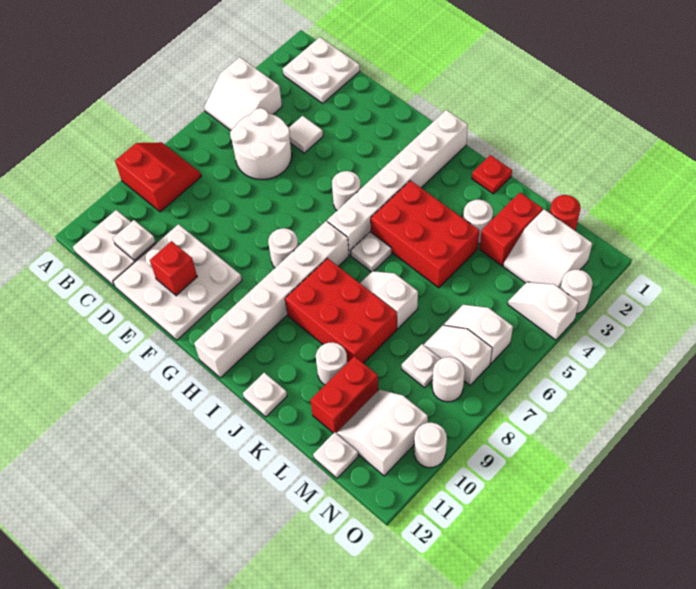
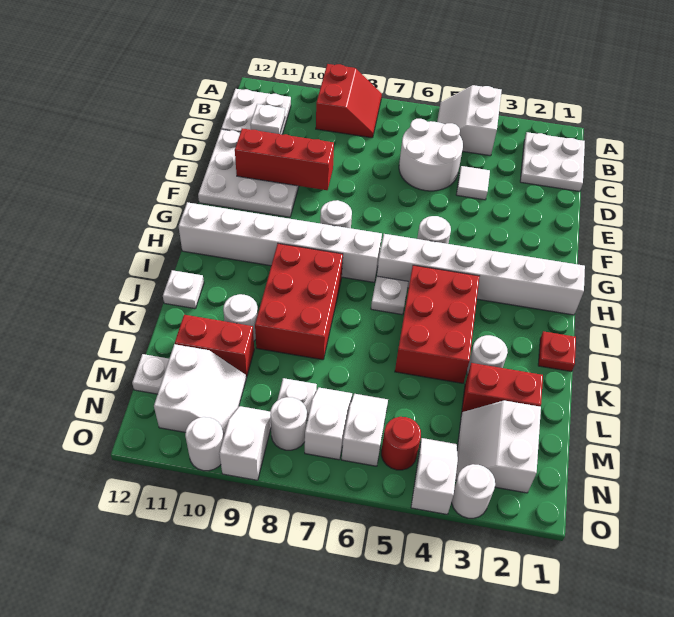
red 1x1 brick [150,241,197,296] -> red 1x3 brick [235,128,334,190]
white 1x2 slope [360,271,418,329] -> white 1x2 slope moved to [219,406,271,480]
red 1x1 round brick [550,195,581,230] -> red 1x1 round brick moved to [381,417,421,470]
white 2x2 slope [337,389,428,476] -> white 2x2 slope turned to [154,344,246,438]

